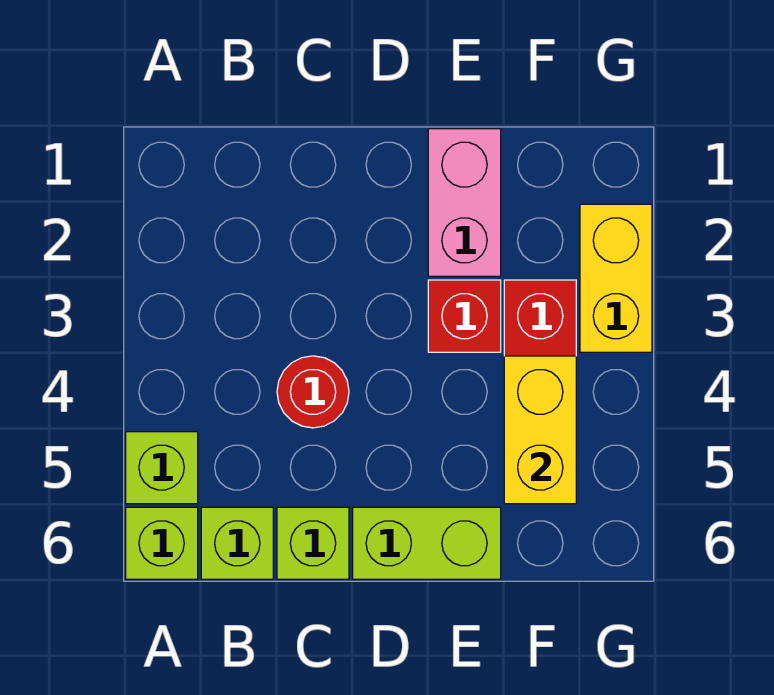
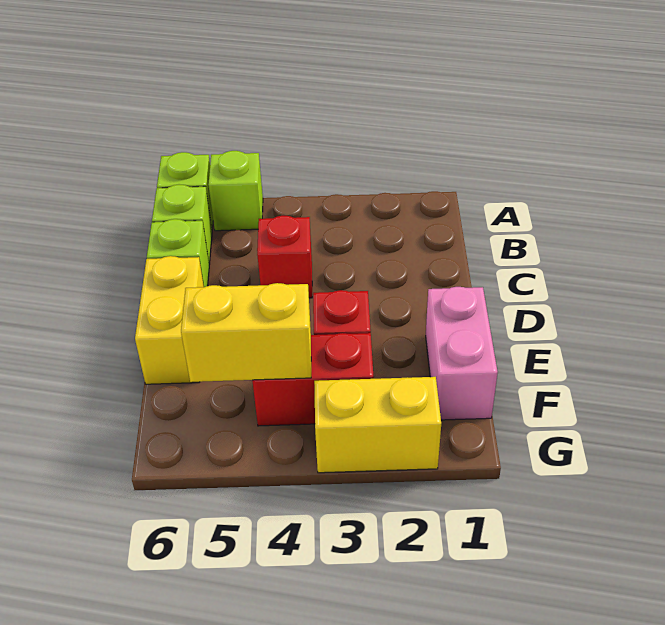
red 1x1 round brick [277,356,349,428] -> red 1x1 brick [257,216,312,298]
lime 1x2 brick [353,507,501,579] -> yellow 1x2 brick [135,256,204,384]
pink 1x2 brick [428,129,501,276] -> pink 1x2 brick turned to [426,287,498,420]

